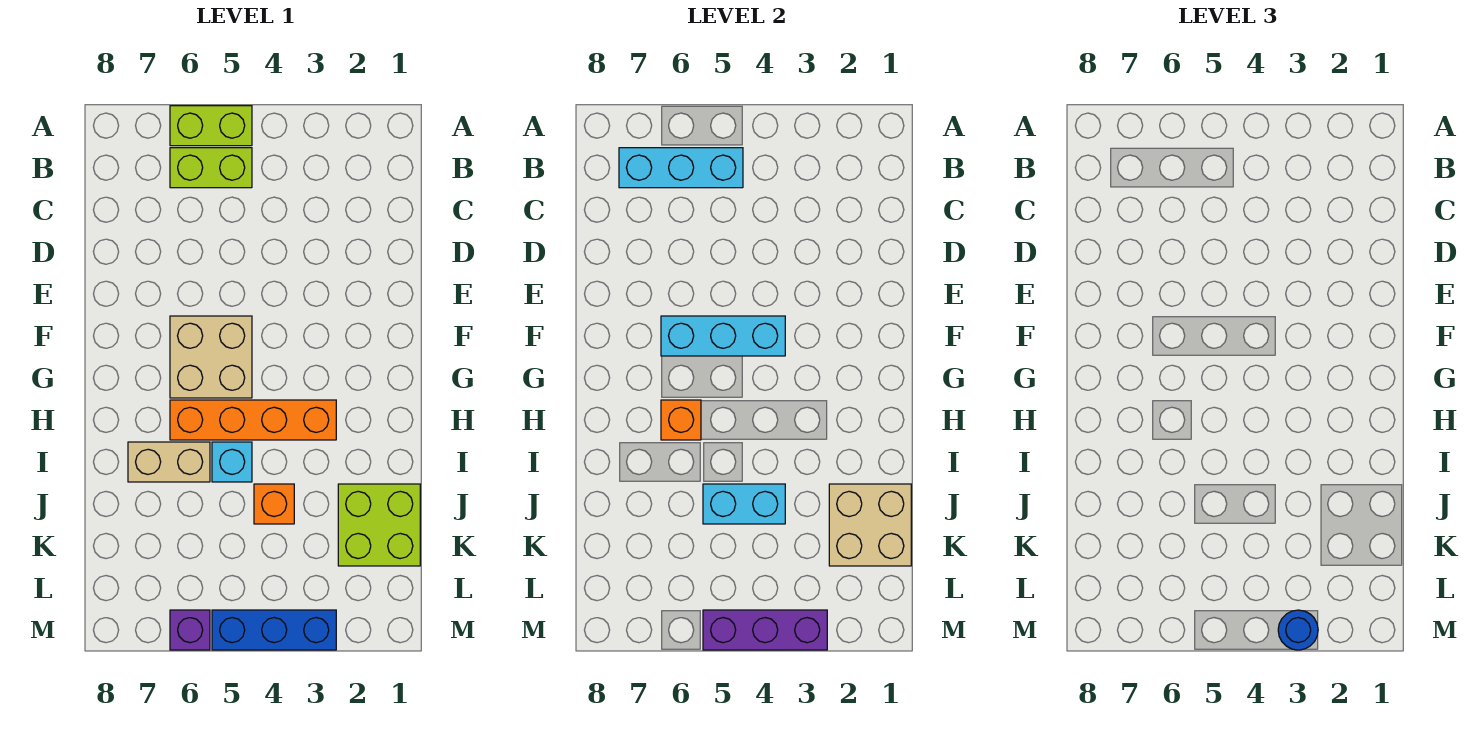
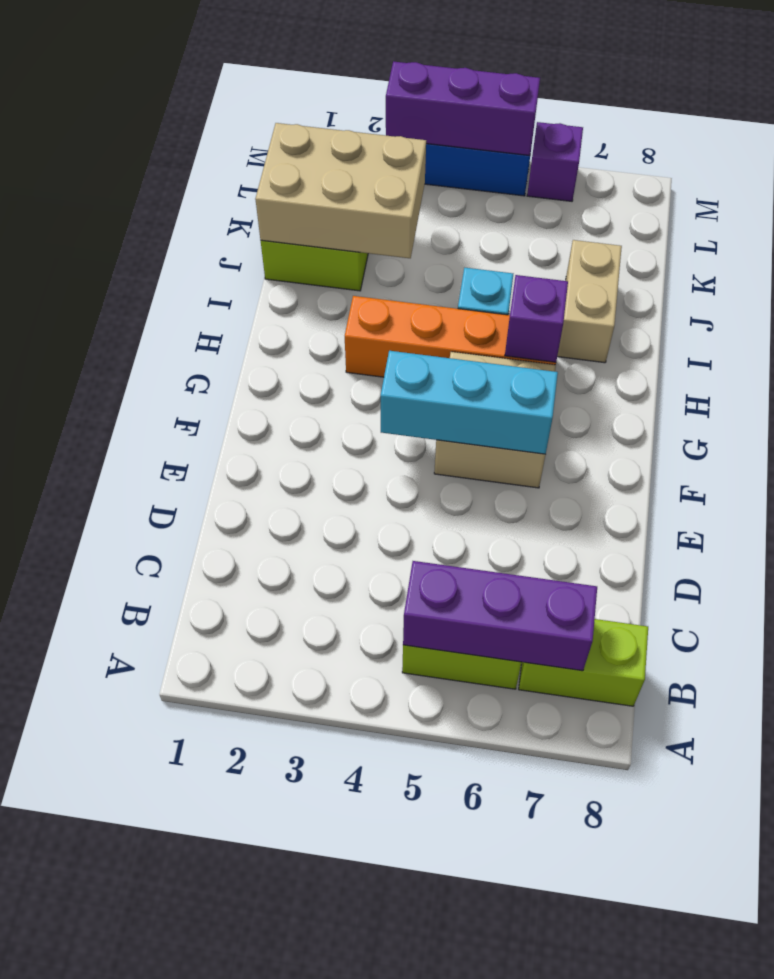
lime 1x2 brick [170,106,252,146] -> lime 1x2 brick moved to [519,619,648,706]
cyan 1x3 brick [619,148,743,188] -> purple 1x3 brick [403,561,597,671]
orange 1x1 brick [661,400,701,440] -> purple 1x1 brick [505,275,568,362]
tan 1x2 brick [128,442,210,482] -> tan 1x2 brick turned to [557,240,622,363]
tan 2x2 brick [829,484,911,566] -> tan 2x3 brick [255,123,426,258]
orange 1x1 brick [254,484,294,524] -> none
cyan 1x2 brick [703,484,785,524] -> none
blue 1x1 round brick [1278,610,1318,650] -> none

